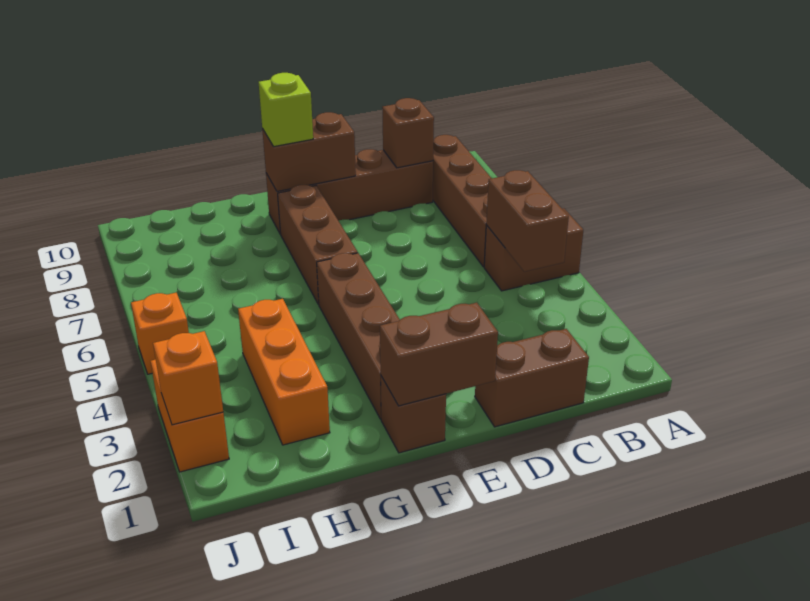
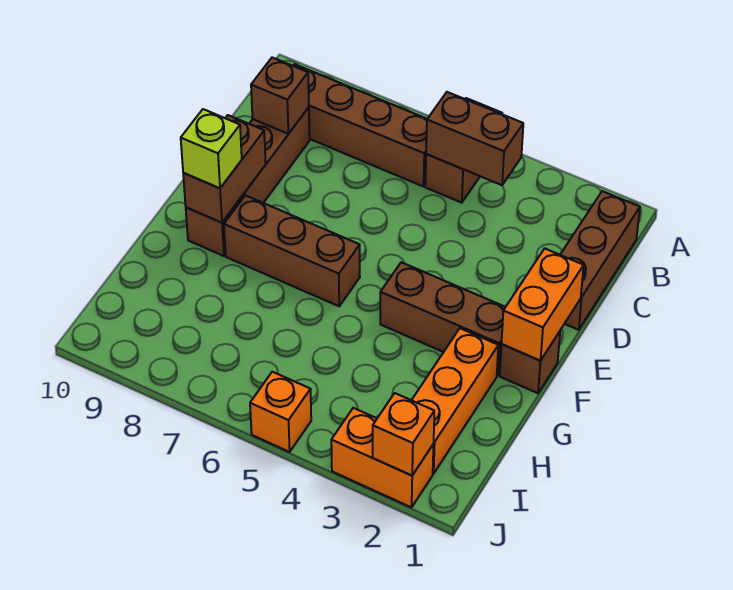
brown 1x2 brick [475,329,589,427] -> brown 1x3 brick [560,191,640,330]
brown 1x2 brick [380,303,498,406] -> orange 1x2 brick [502,248,584,361]
brown 1x4 brick [317,253,400,419] -> brown 1x3 brick [380,262,505,376]
orange 1x3 brick [238,299,330,445] -> orange 1x3 brick turned to [412,328,498,474]

